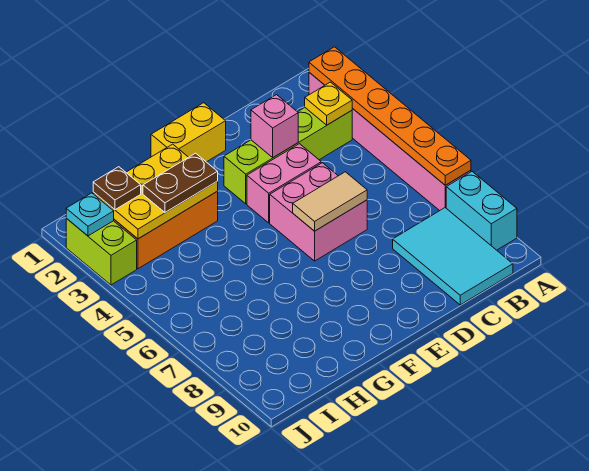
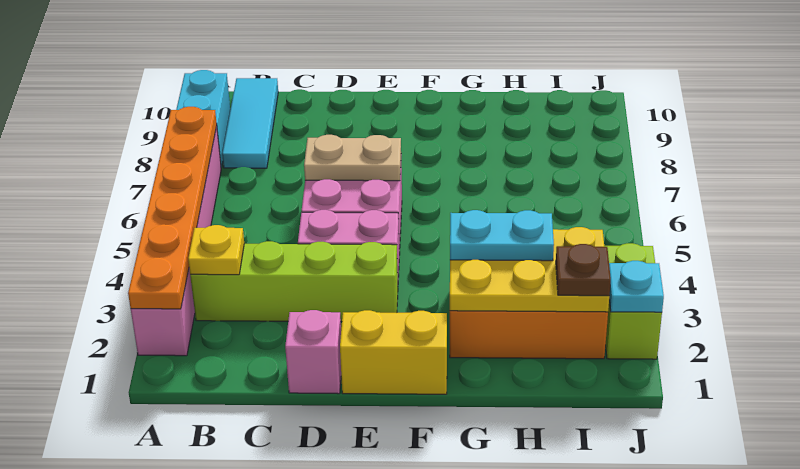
cyan 2x3 tile [393,208,513,305] -> cyan 1x3 tile [222,78,278,168]
pink 1x1 brick [251,95,298,157] -> pink 1x1 brick moved to [285,310,341,394]
tan 1x2 tile [293,172,367,231] -> tan 1x2 plate [304,135,401,181]
brown 1x2 plate [143,153,218,212] -> cyan 1x2 plate [450,210,554,261]

